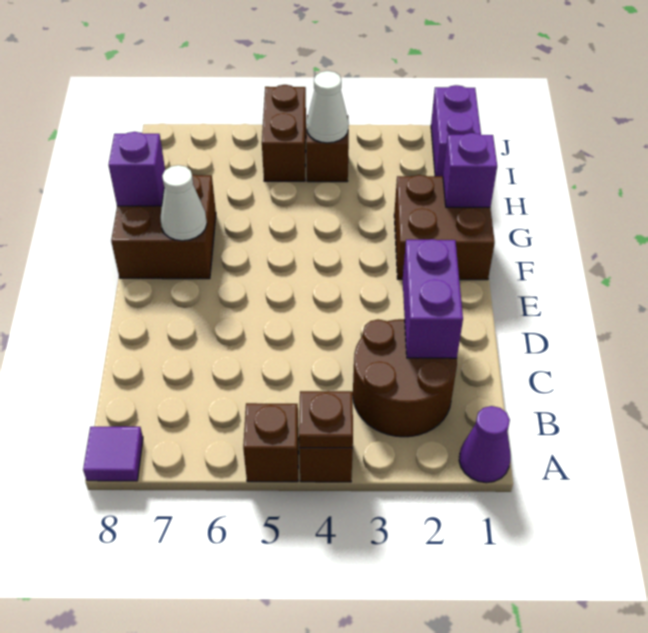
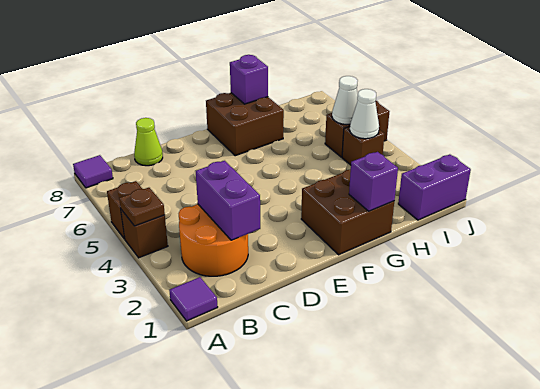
purple 1x1 cone [459,406,511,483] -> purple 1x1 tile [169,277,218,321]
brown 2x2 round brick [353,319,457,437] -> orange 2x2 round brick [179,204,248,276]
purple 1x2 brick [403,239,463,358] -> purple 1x2 brick turned to [196,161,260,240]
none -> lime 1x1 cone [134,118,163,166]
white 1x1 cone [160,165,207,241] -> white 1x1 cone moved to [332,76,358,125]

